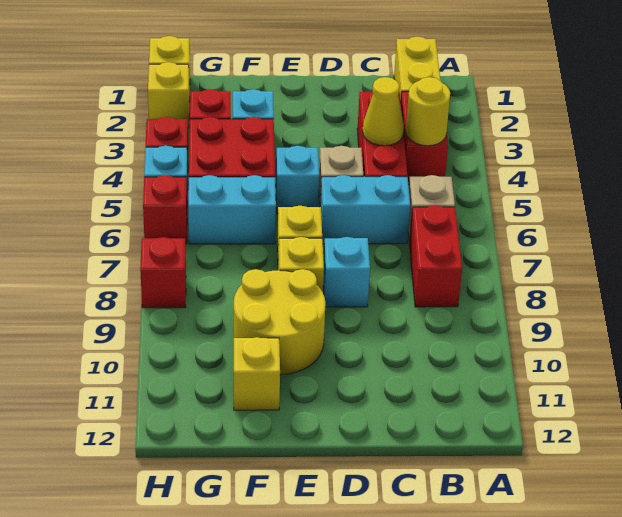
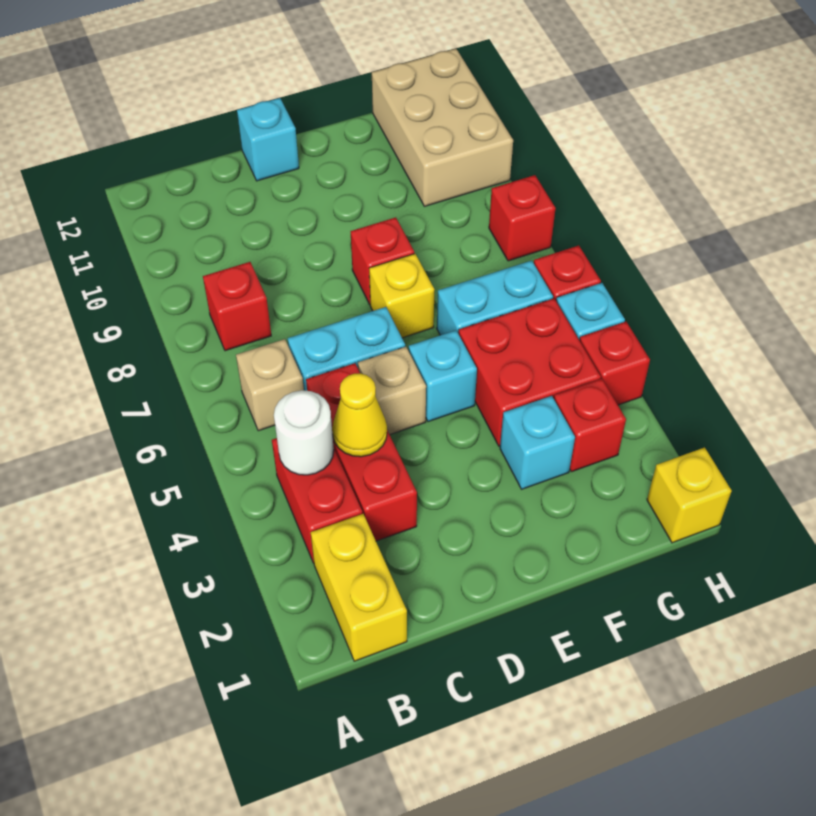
yellow 1x1 round brick [406,77,450,146] -> white 1x1 round brick [274,390,334,475]
red 1x2 brick [409,205,462,307] -> red 1x1 brick [203,262,271,351]
cyan 1x1 brick [323,237,370,307] -> cyan 1x1 brick moved to [237,98,299,181]
yellow 1x1 brick [278,237,324,292] -> red 1x1 brick [351,217,414,304]
yellow 2x2 round brick [234,269,325,375] -> none
yellow 1x1 brick [234,337,280,410] -> none
none -> tan 2x3 brick [372,49,513,206]
yellow 1x1 brick [148,62,189,128] -> none

